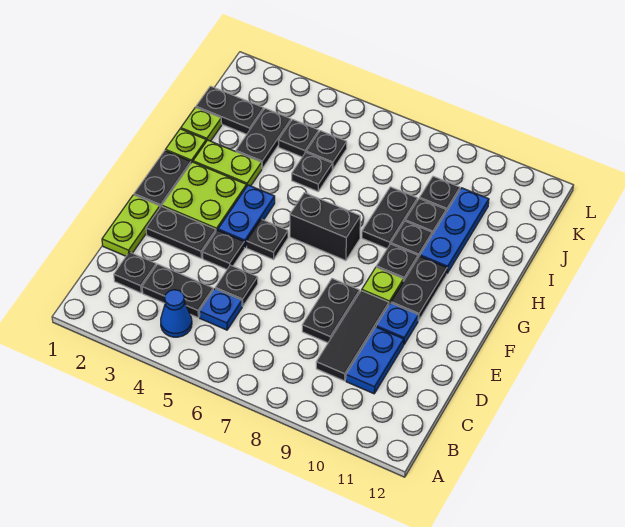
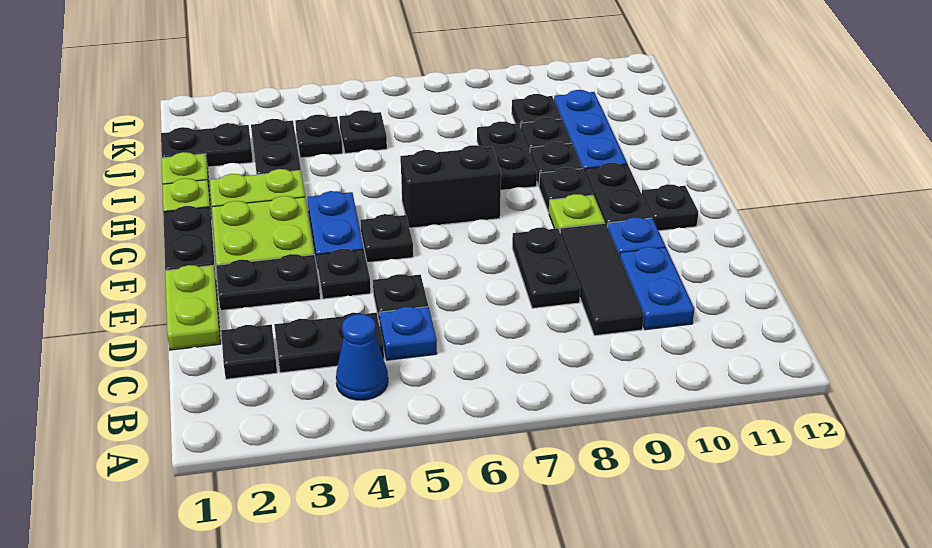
black 1x1 plate [292,153,332,191] -> black 1x1 plate moved to [642,184,698,231]

